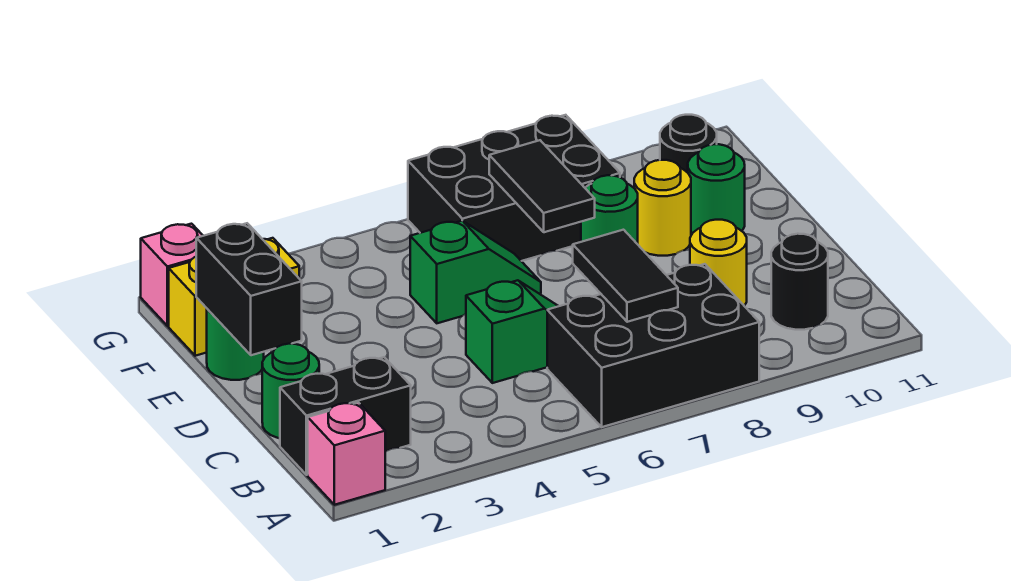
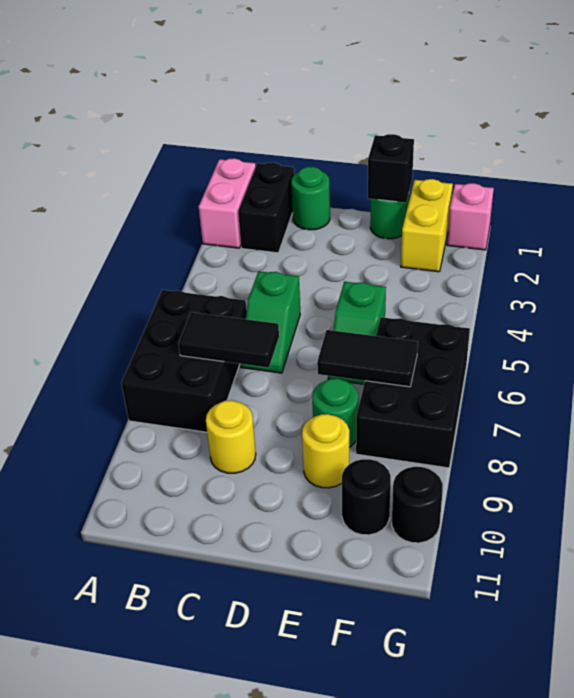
pink 1x1 brick [308,403,385,505] -> pink 1x2 brick [199,158,256,248]
black 1x1 round brick [771,234,828,330] -> black 1x1 round brick moved to [392,467,443,543]
black 1x2 brick [196,223,302,355] -> black 1x1 brick [368,134,414,203]
green 1x1 round brick [688,144,745,233] -> none

